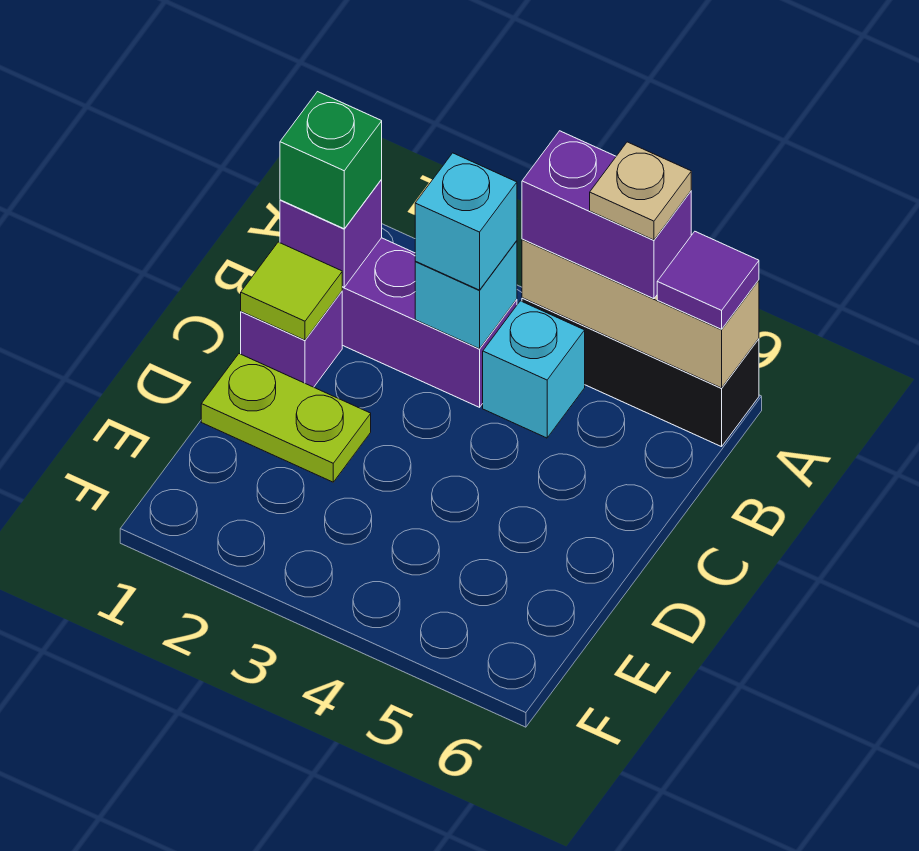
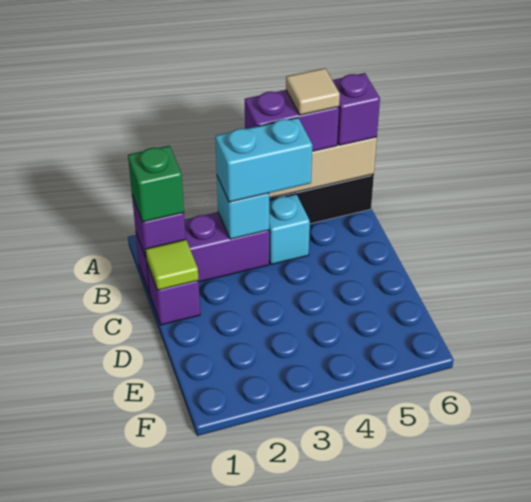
tan 1x1 plate [590,142,691,240] -> tan 1x1 tile [286,68,340,115]
purple 1x1 tile [657,232,759,329] -> purple 1x1 brick [332,73,380,145]
cyan 1x1 brick [415,153,517,290] -> cyan 1x2 brick [215,118,313,202]
lime 1x2 plate [201,354,371,482] -> none

